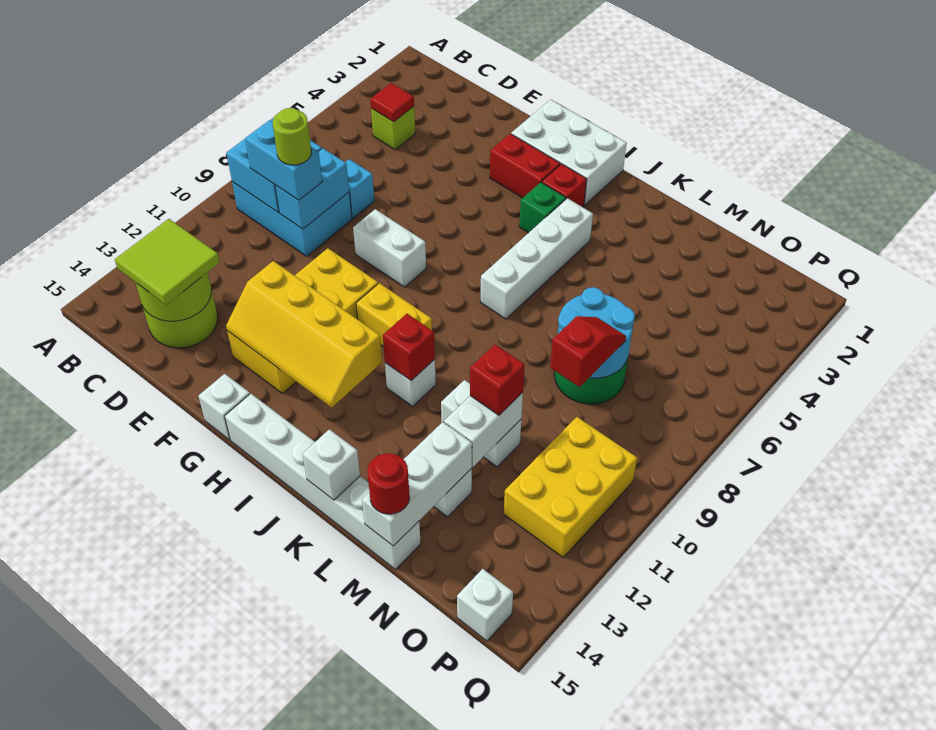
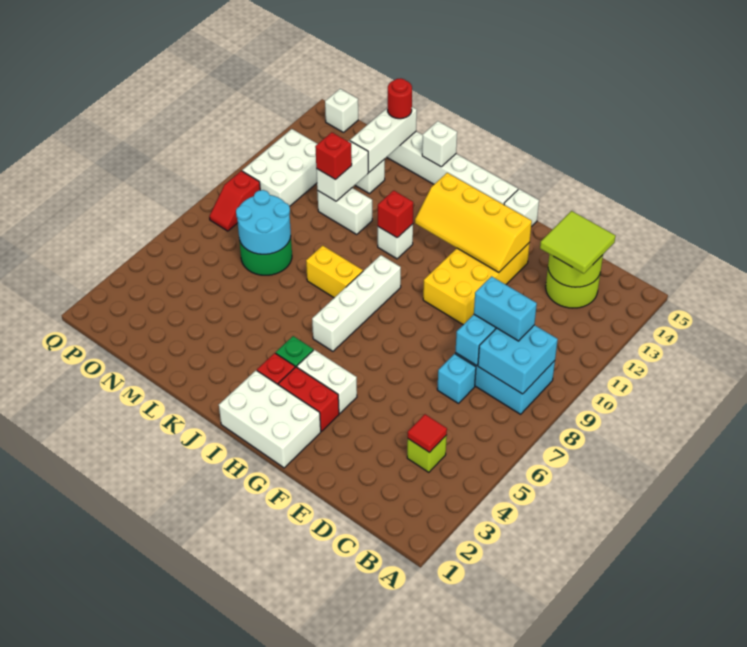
lime 1x1 round brick [273,108,311,165] -> none
white 1x2 brick [353,209,426,287] -> white 1x2 brick moved to [297,350,357,414]
yellow 2x4 slope [226,261,382,407] -> yellow 2x4 slope turned to [415,173,532,273]
yellow 1x2 brick [356,283,432,347] -> yellow 1x2 brick moved to [306,246,363,298]
white 1x4 brick [481,198,593,319] -> white 1x4 brick moved to [312,255,401,351]
red 1x2 slope [550,316,626,387] -> red 1x2 slope moved to [209,171,260,231]
yellow 2x3 brick [504,417,637,557] -> white 2x3 brick [242,129,317,206]

